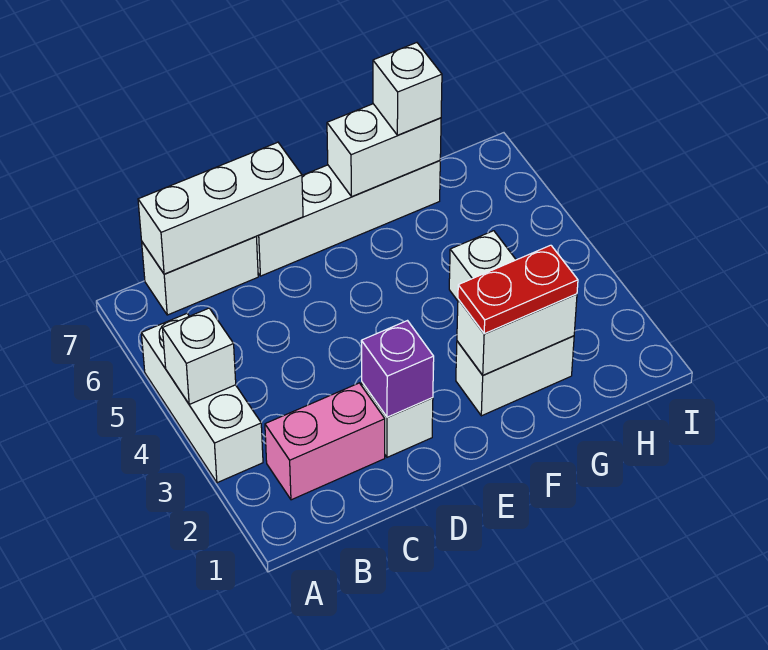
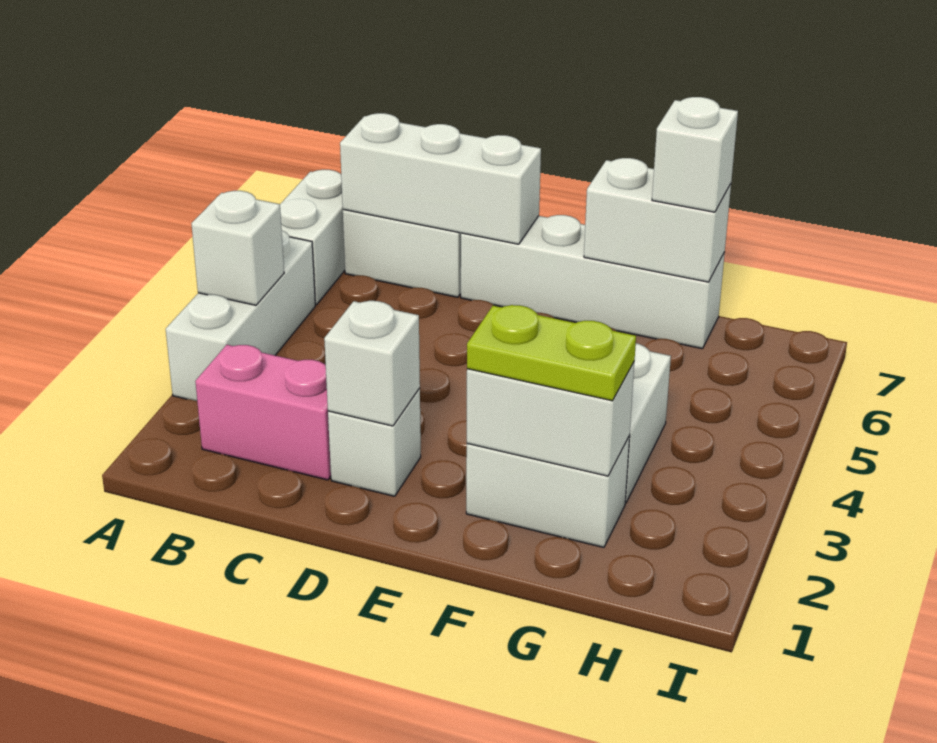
none -> white 1x2 brick [280,170,345,305]
purple 1x1 brick [361,321,434,417] -> white 1x1 brick [324,301,420,426]
red 1x2 plate [458,245,578,334] -> lime 1x2 plate [467,305,636,401]

